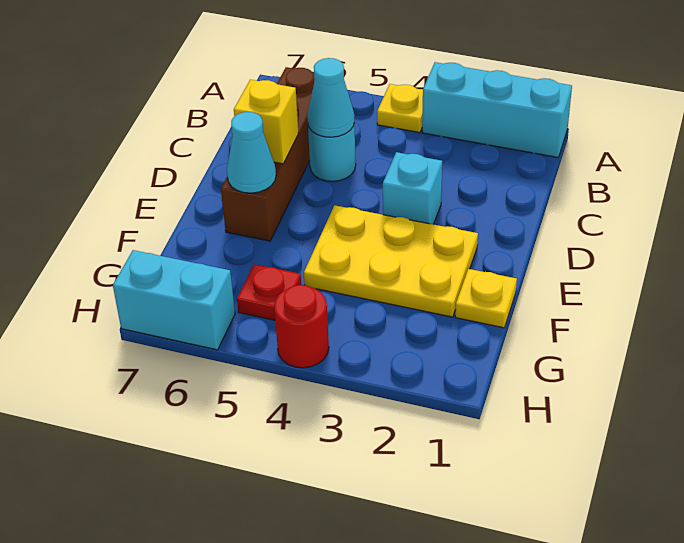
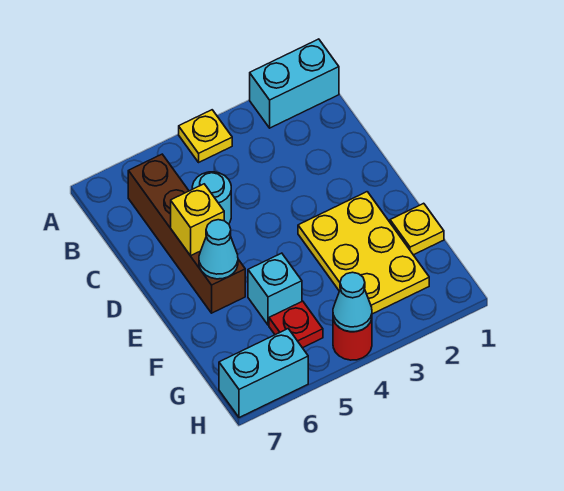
cyan 1x3 brick [422,62,572,157] -> cyan 1x2 brick [250,39,339,128]
cyan 1x1 cone [307,58,354,137] -> cyan 1x1 cone moved to [333,272,372,332]
cyan 1x1 brick [383,152,442,224] -> cyan 1x1 brick moved to [248,253,302,325]
yellow 2x3 plate [304,205,478,317] -> yellow 2x3 plate turned to [298,192,429,314]

